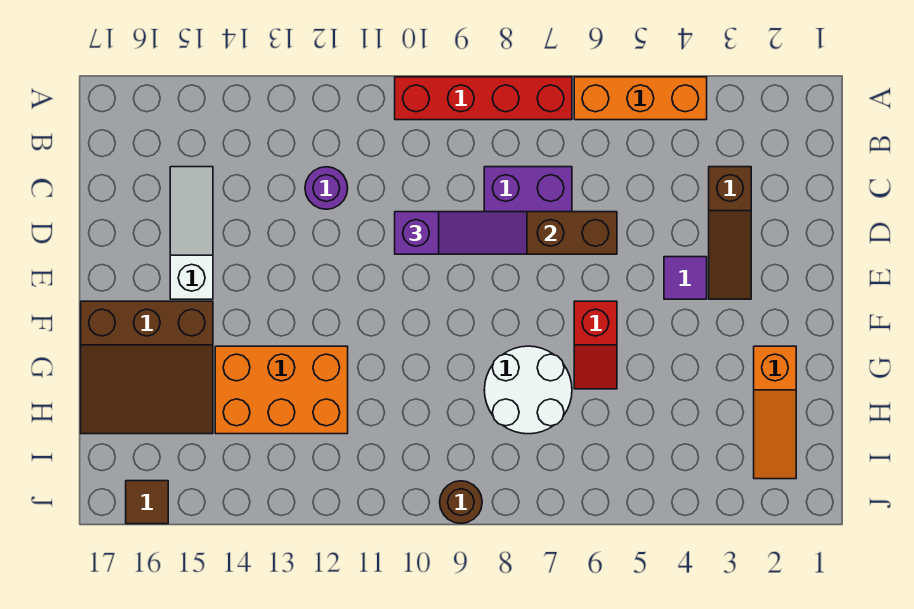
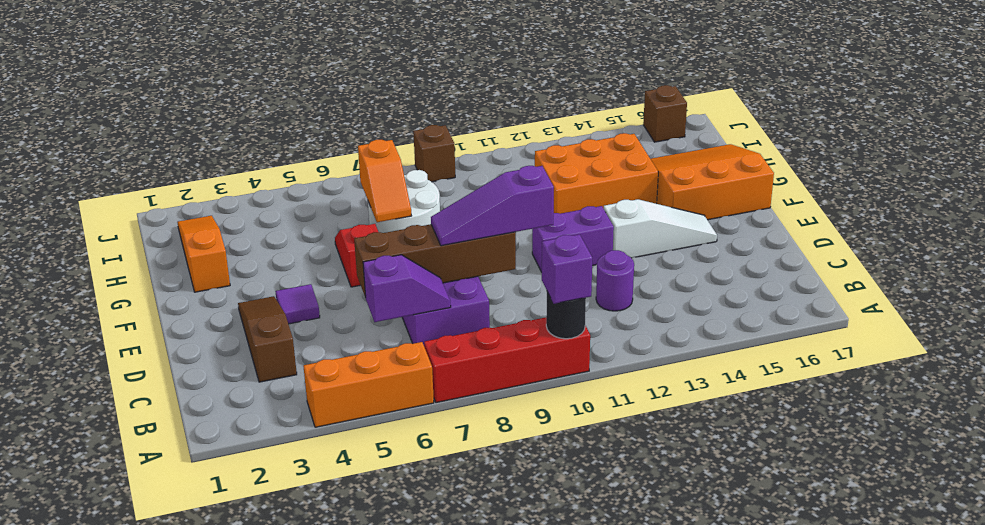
none -> black 1x1 round brick [546,292,586,339]
none -> purple 1x1 brick [542,234,592,304]
none -> purple 1x2 slope [363,255,451,322]
white 1x3 slope [170,167,213,299] -> white 1x3 slope turned to [604,199,717,258]
none -> purple 1x2 brick [532,206,614,272]
brown 3x3 slope [81,301,213,434] -> orange 3x3 slope [651,144,774,220]
none -> orange 1x2 slope [358,140,411,222]
brown 1x1 round brick [440,481,482,523] -> brown 1x1 brick [413,125,455,182]
brown 1x1 tile [126,481,168,524] -> brown 1x1 brick [643,85,687,142]

